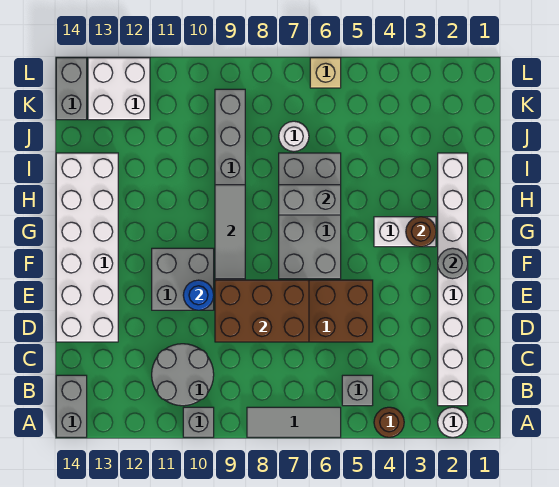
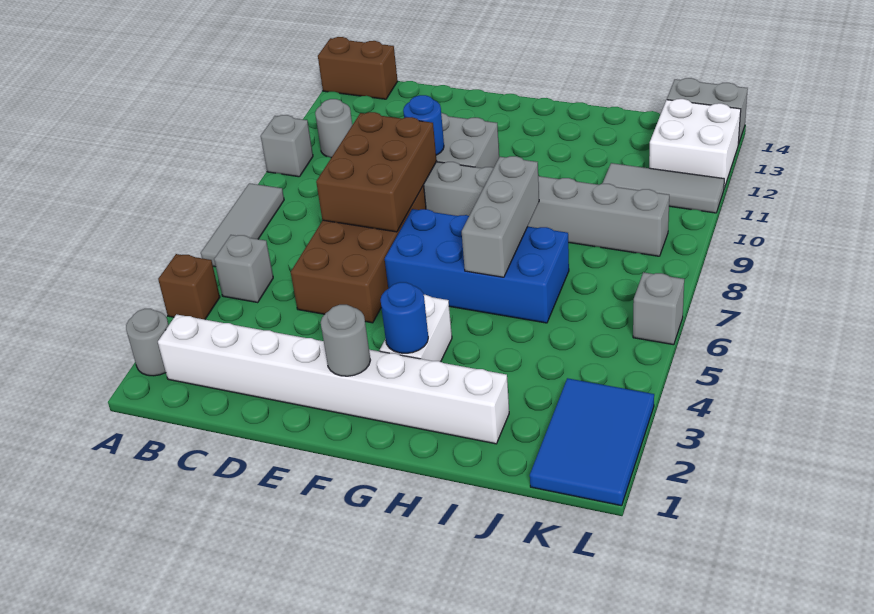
white 1x1 round brick [438,407,468,437] -> grey 1x1 round brick [126,309,169,376]
brown 1x1 round brick [374,407,404,437] -> brown 1x1 brick [158,254,220,320]
grey 1x2 brick [56,375,87,437] -> brown 1x2 brick [318,37,398,99]
grey 2x2 round brick [152,344,214,406] -> grey 1x1 round brick [315,99,352,158]
white 2x6 brick [56,153,118,342] -> none
grey 2x4 brick [279,153,341,279] -> blue 2x4 brick [385,209,569,323]
grey 1x3 tile [215,185,245,279] -> grey 1x3 tile moved to [602,163,724,213]
brown 1x1 round brick [406,217,436,247] -> blue 1x1 round brick [380,282,428,353]
grey 1x2 brick [279,185,341,215] -> grey 1x3 brick [462,156,539,277]
white 1x1 round brick [279,121,309,151] -> none
none -> blue 2x3 tile [530,378,654,506]
tan 1x1 brick [310,58,341,88] -> grey 1x1 brick [633,272,684,345]

